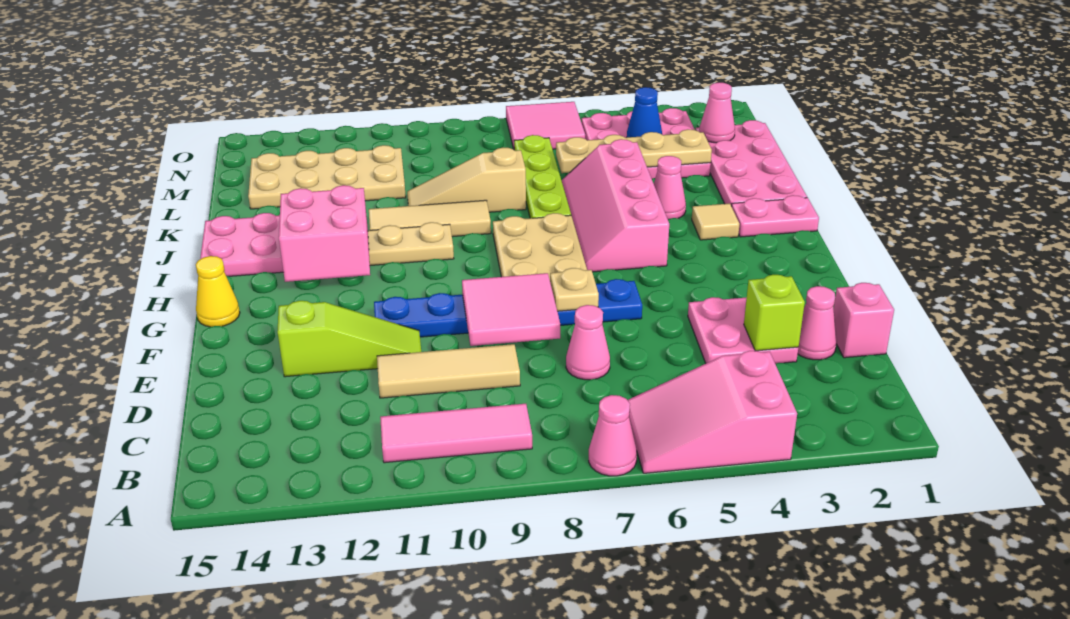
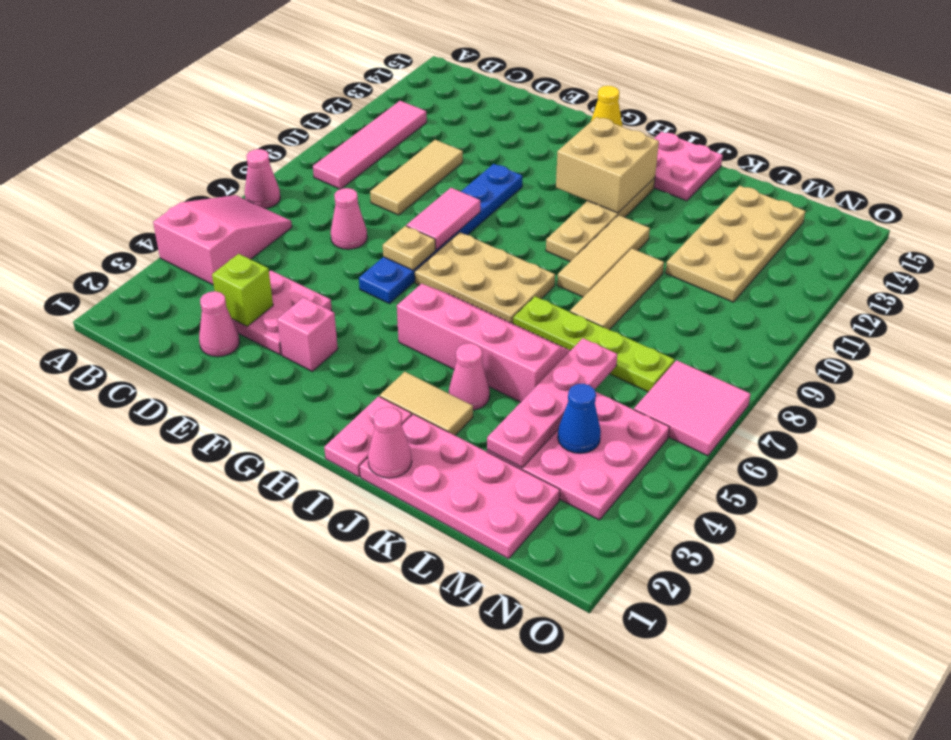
pink 1x3 tile [380,404,532,463] -> pink 1x4 tile [313,101,427,189]
pink 1x1 brick [834,283,894,358] -> pink 1x1 brick moved to [277,297,338,371]
pink 2x2 tile [462,273,560,346] -> pink 1x2 tile [406,188,480,250]
lime 1x3 slope [278,301,421,377] -> none
pink 2x2 brick [279,185,370,282] -> tan 2x2 brick [556,117,659,213]
tan 1x1 tile [692,204,739,240] -> tan 1x2 tile [380,372,473,435]
tan 1x3 slope [407,148,526,212] -> tan 1x3 tile [570,249,664,330]
tan 1x4 plate [556,129,712,173] -> pink 1x4 plate [487,338,617,468]
pink 1x1 cone [699,83,735,143] -> pink 1x1 cone moved to [368,407,412,478]

